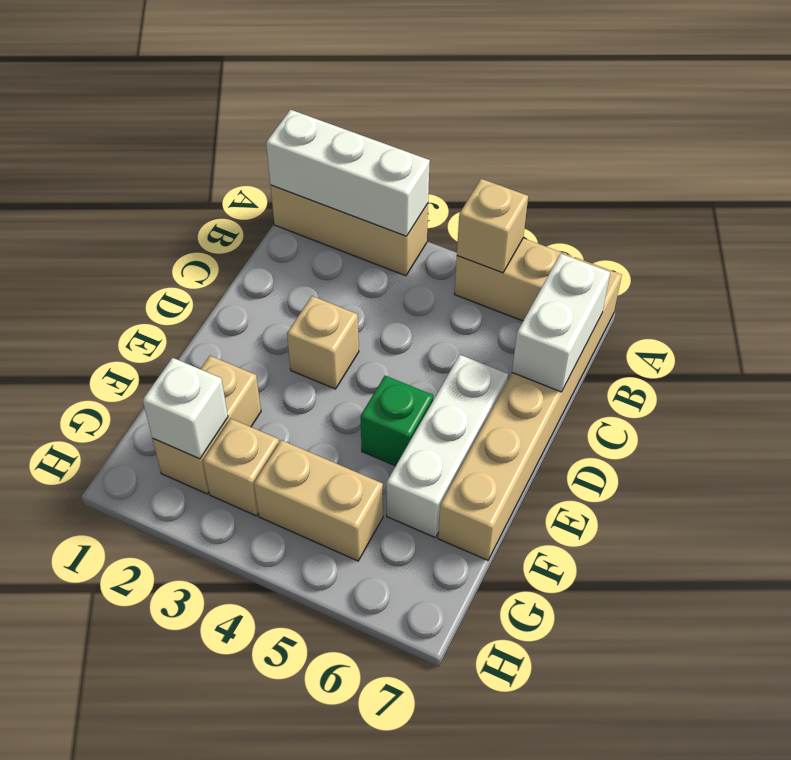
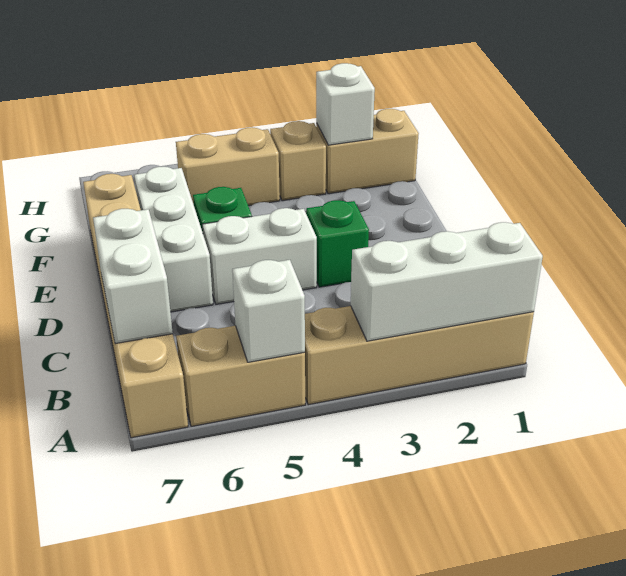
tan 1x3 brick [271,185,428,276] -> tan 1x4 brick [305,306,534,405]
tan 1x1 brick [457,179,528,273] -> white 1x1 brick [232,260,305,362]
tan 1x1 brick [287,296,359,389] -> green 1x1 brick [306,200,369,287]
none -> white 1x2 brick [202,208,317,304]
tan 1x2 brick [153,356,261,494] -> tan 1x2 brick turned to [316,109,419,194]

